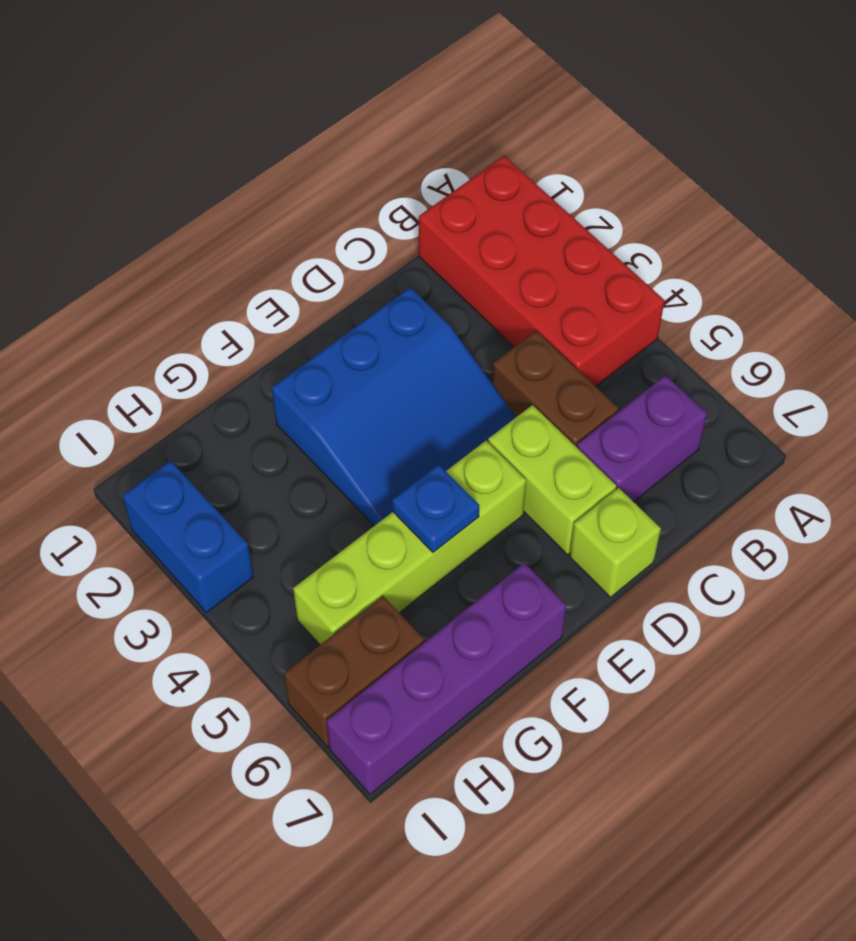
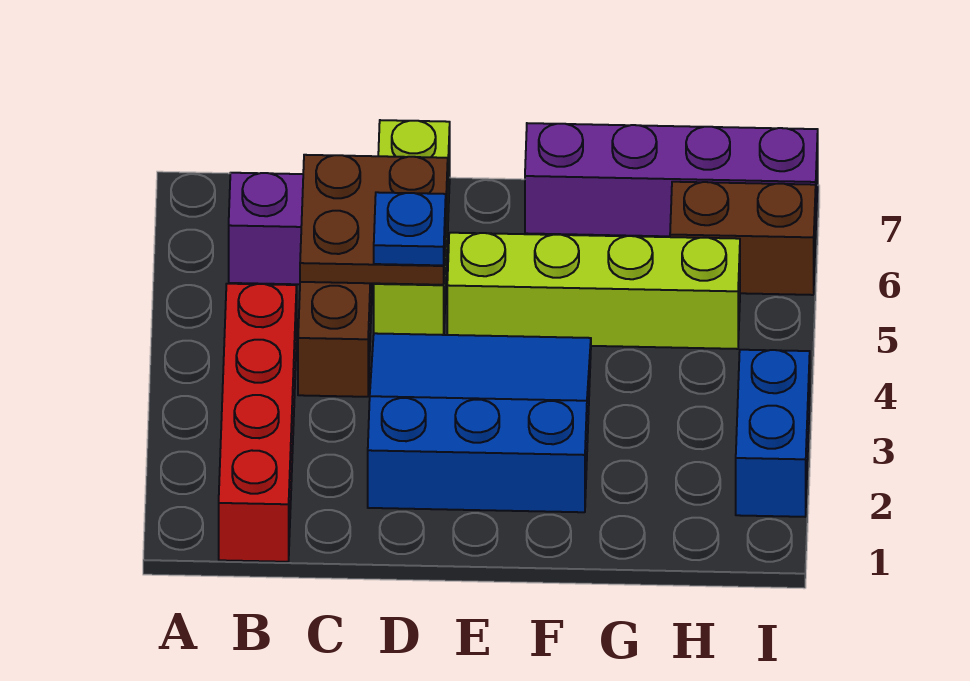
red 2x4 brick [419,156,665,386] -> red 1x4 brick [219,284,297,562]
none -> brown 2x2 plate [300,155,448,285]
blue 1x1 plate [392,465,480,552] -> blue 1x1 plate moved to [374,192,446,265]

